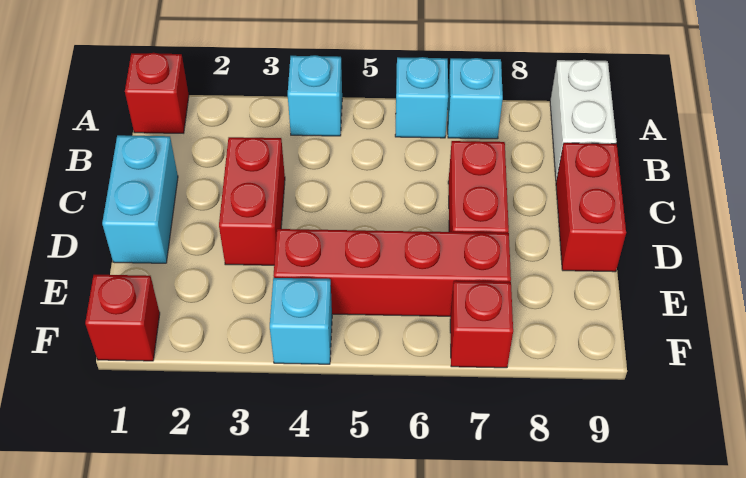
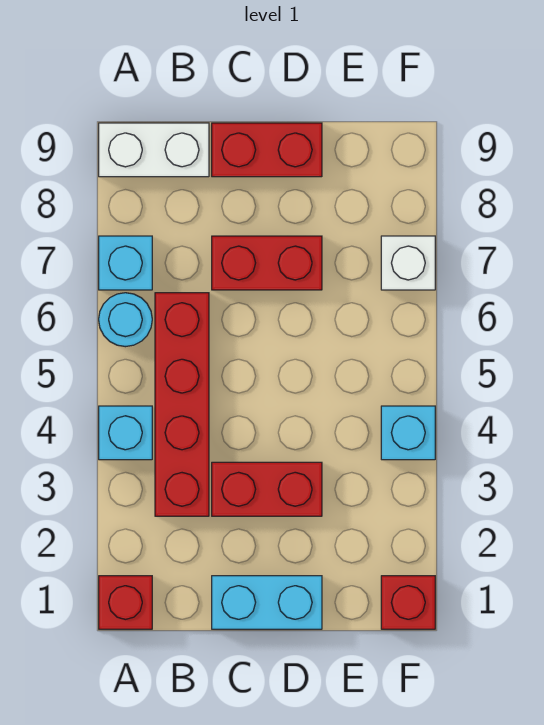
cyan 1x1 brick [395,57,448,138] -> cyan 1x1 round brick [99,293,152,347]
red 1x4 brick [274,229,511,316] -> red 1x4 brick moved to [155,293,209,516]
red 1x1 brick [450,281,513,368] -> white 1x1 brick [381,236,435,290]

